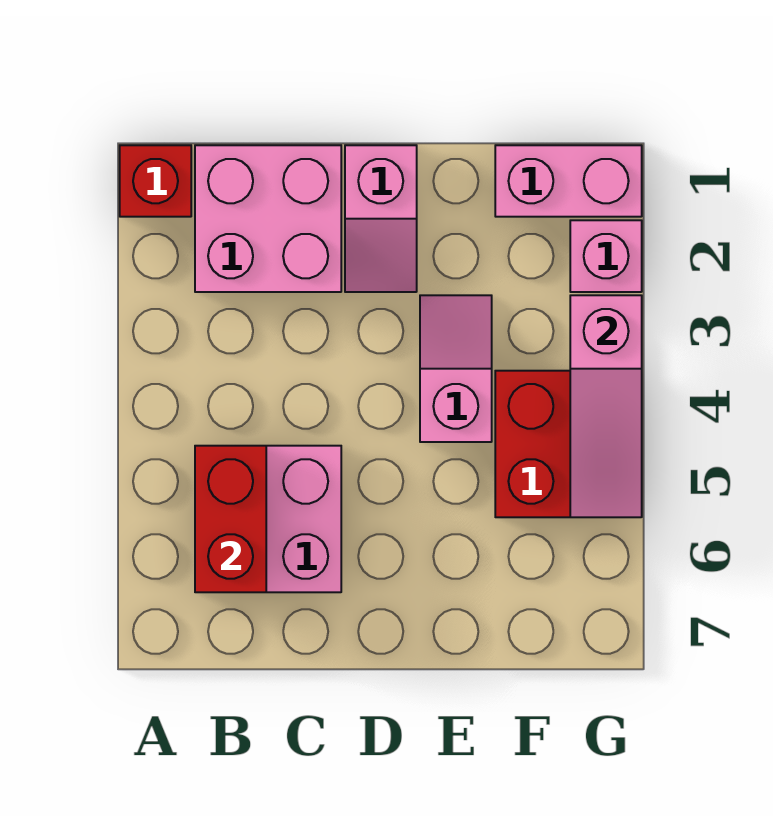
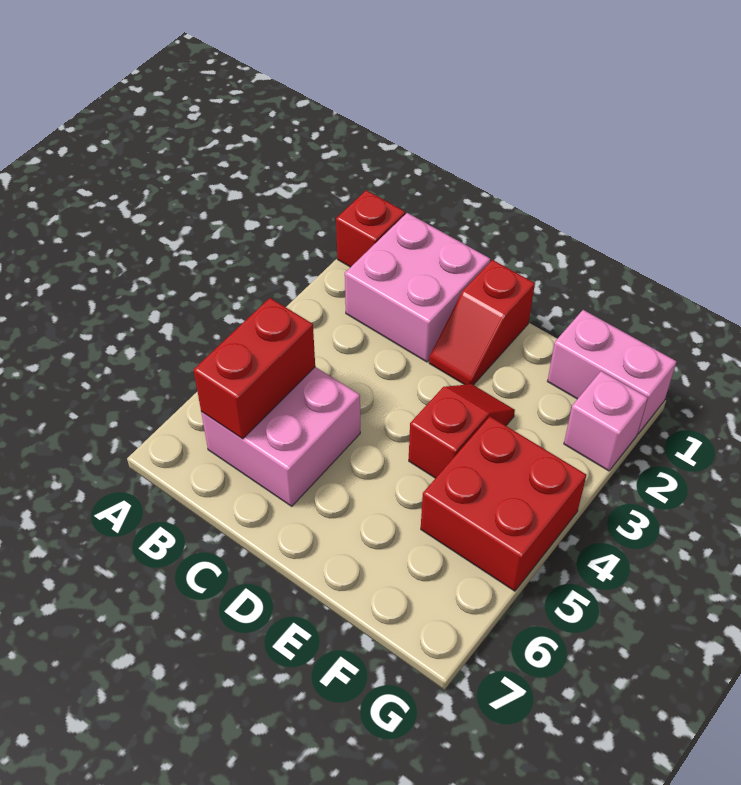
pink 1x2 slope [345,145,417,292] -> red 1x2 slope [429,260,535,385]
pink 1x2 slope [420,295,492,442] -> red 1x2 slope [409,384,515,478]
pink 1x3 slope [570,295,642,517] -> none

